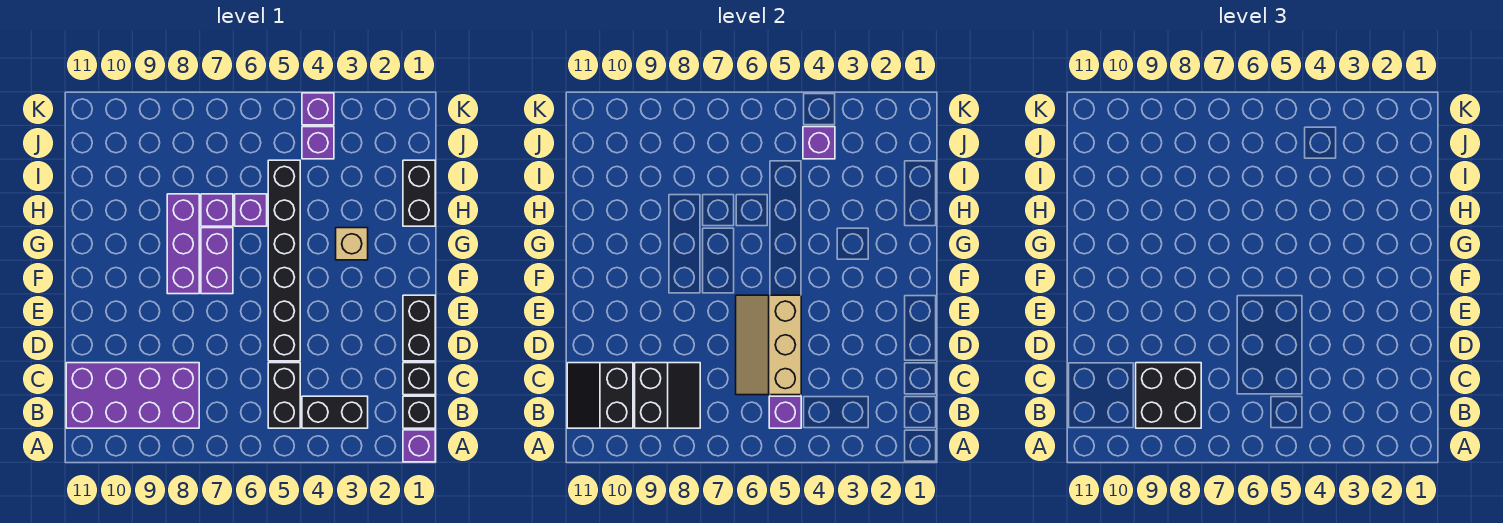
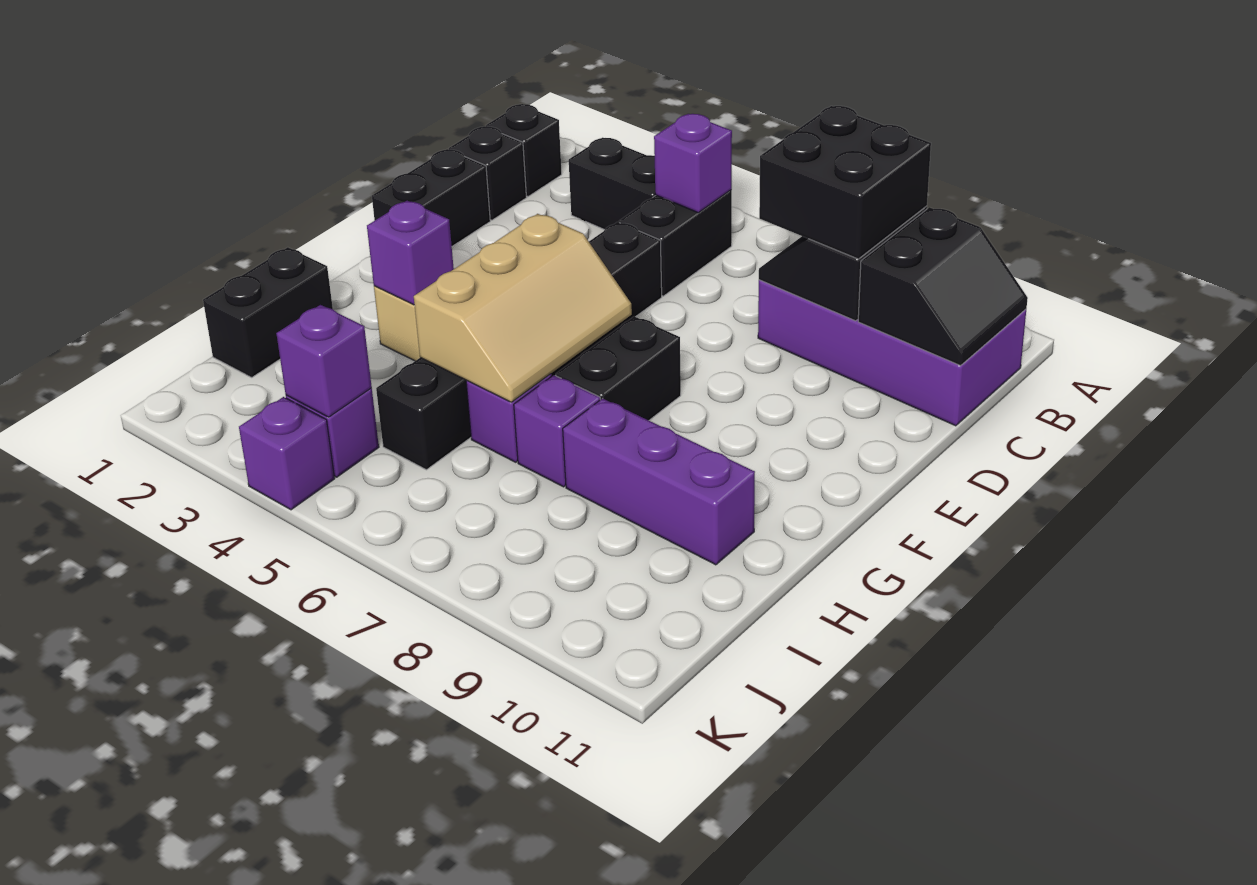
purple 1x1 brick [403,430,435,462] -> purple 1x1 brick moved to [367,201,454,305]
tan 2x3 slope [736,295,801,395] -> tan 2x3 slope moved to [414,214,632,402]
purple 1x2 brick [201,228,233,294] -> black 1x2 brick [556,316,681,420]
purple 1x3 brick [167,194,199,294] -> purple 1x3 brick turned to [563,398,755,565]

